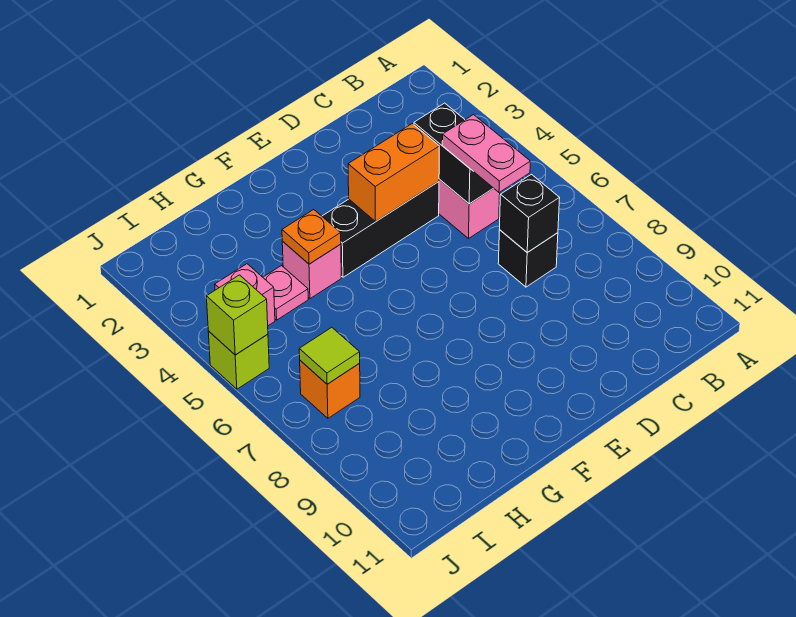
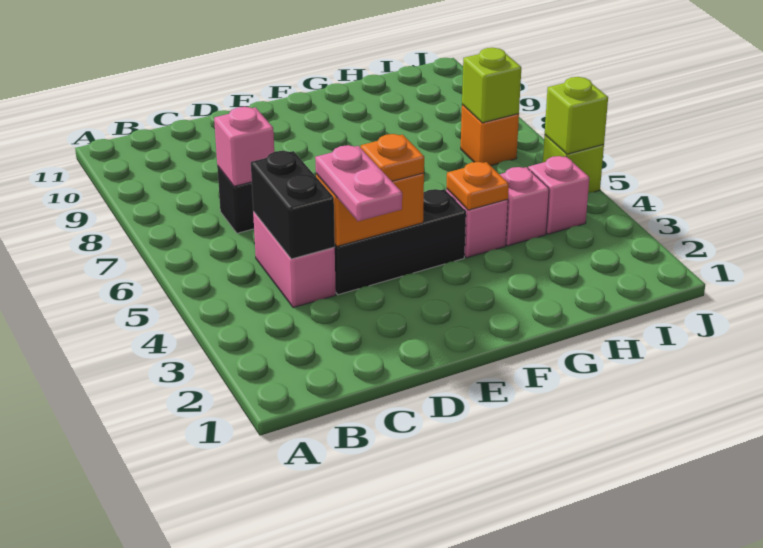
pink 1x2 plate [442,115,530,193] -> pink 1x2 plate moved to [315,145,402,221]
black 1x1 brick [500,174,560,252] -> pink 1x1 brick [214,107,274,186]
none -> orange 1x1 plate [361,134,424,181]
pink 1x1 plate [263,266,308,320] -> pink 1x1 brick [500,167,549,246]
lime 1x1 tile [299,327,360,384] -> lime 1x1 brick [462,48,521,123]

